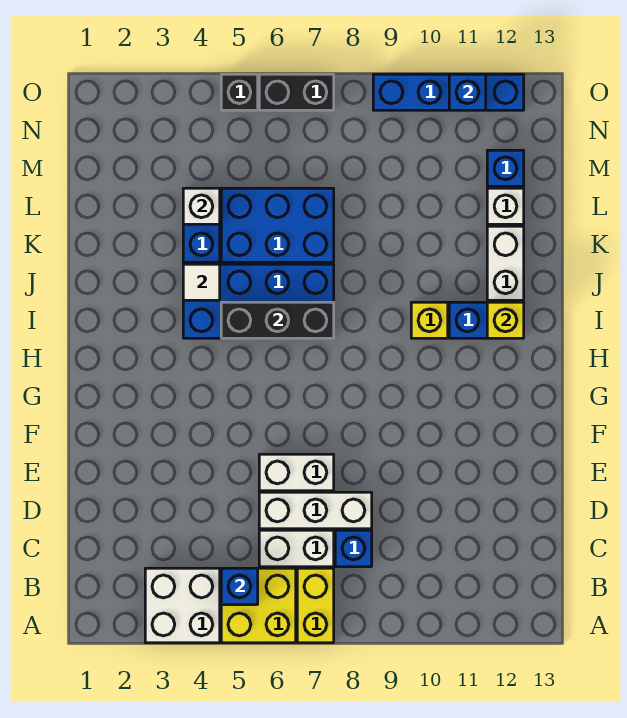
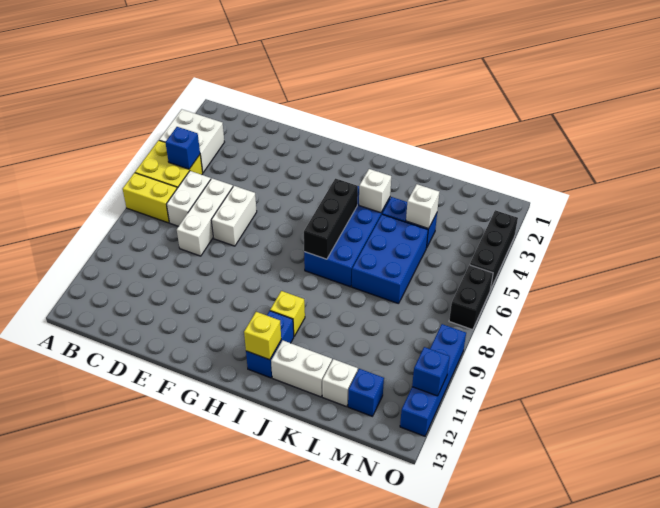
blue 1x1 brick [335,530,372,567] -> none
white 1x1 tile [183,264,220,300] -> white 1x1 brick [359,169,391,213]
black 1x1 brick [221,74,258,110] -> black 1x3 brick [470,210,518,290]

